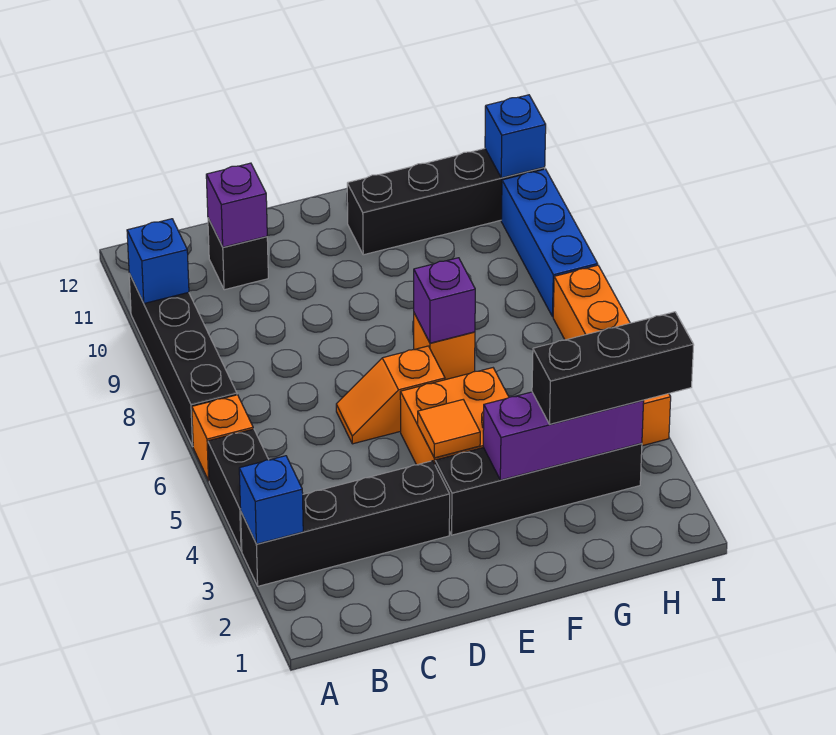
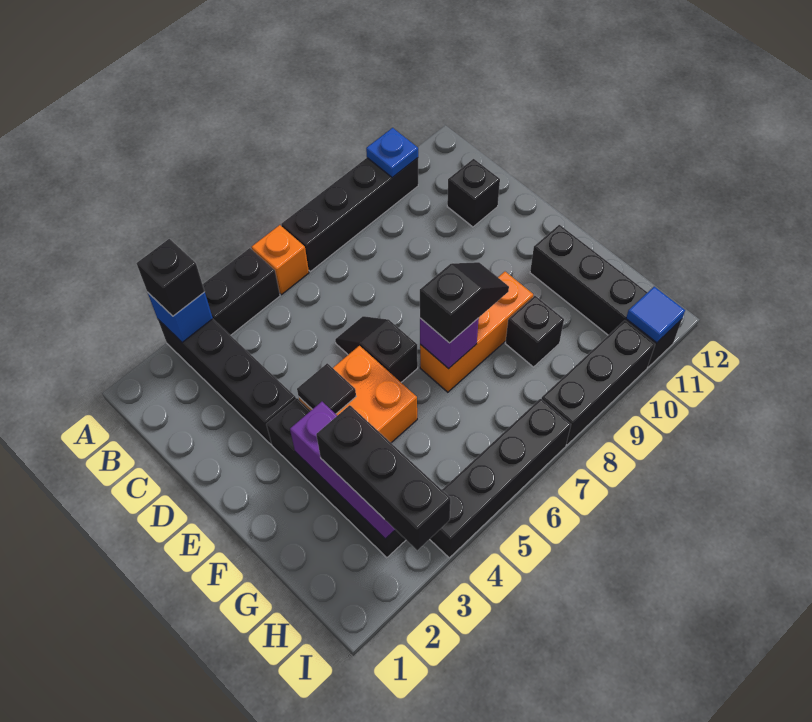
none -> black 1x1 brick [137,239,205,316]
blue 1x1 brick [127,219,189,303] -> blue 1x1 plate [366,128,418,178]
purple 1x1 brick [206,163,267,247] -> none
orange 1x2 slope [336,346,445,444] -> black 1x2 slope [335,316,418,382]
orange 1x1 tile [418,400,480,458] -> black 1x1 tile [297,363,356,414]
orange 1x1 brick [414,313,475,380] -> orange 1x3 brick [420,272,533,392]
none -> black 1x2 slope [420,262,509,343]
none -> black 1x1 brick [505,296,564,367]
orange 1x4 brick [553,265,671,446] -> black 1x4 brick [430,399,571,558]
blue 1x3 brick [501,169,598,317] -> black 1x3 brick [542,320,655,445]
blue 1x1 brick [485,95,546,178] -> blue 1x1 tile [626,287,685,343]

